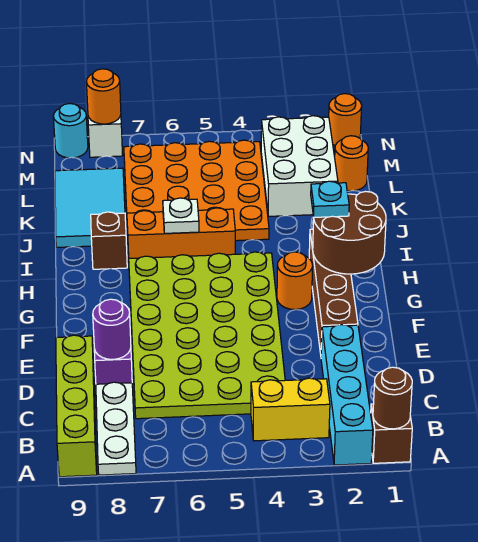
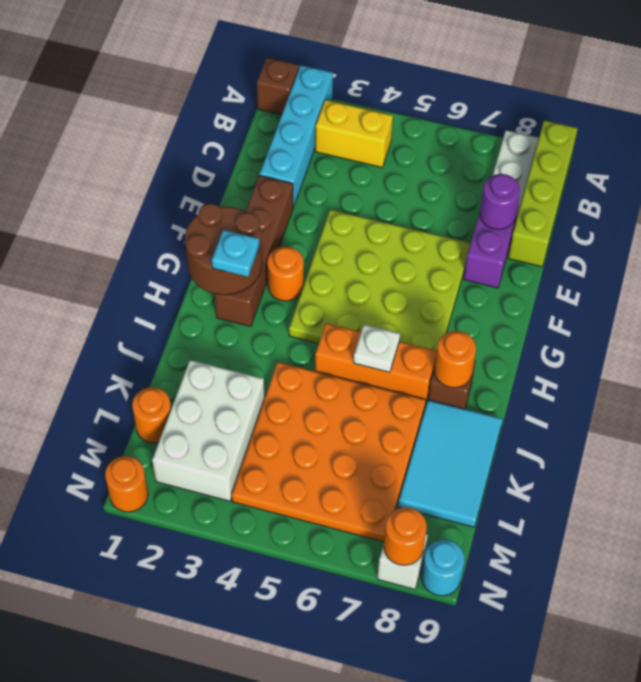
brown 1x1 round brick [373,367,412,429] -> none
lime 4x6 plate [129,252,285,419] -> lime 4x4 plate [289,210,471,351]
none -> orange 1x1 round brick [434,331,476,388]

